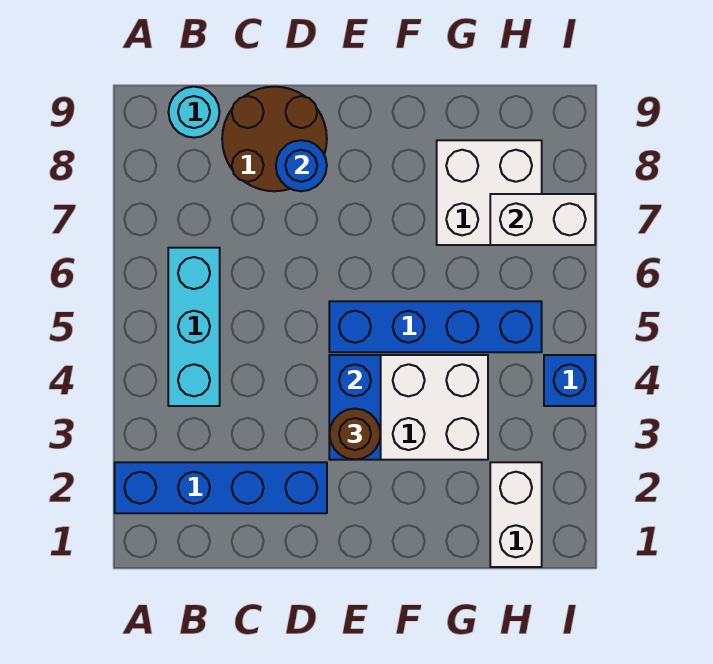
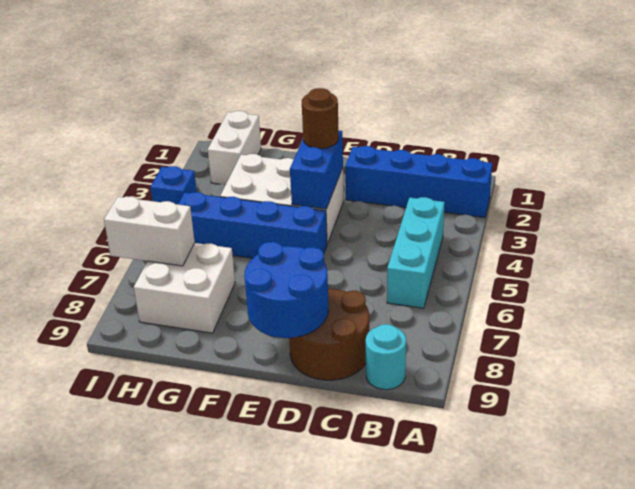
blue 1x1 round brick [276,140,327,191] -> blue 2x2 round brick [244,242,329,338]

